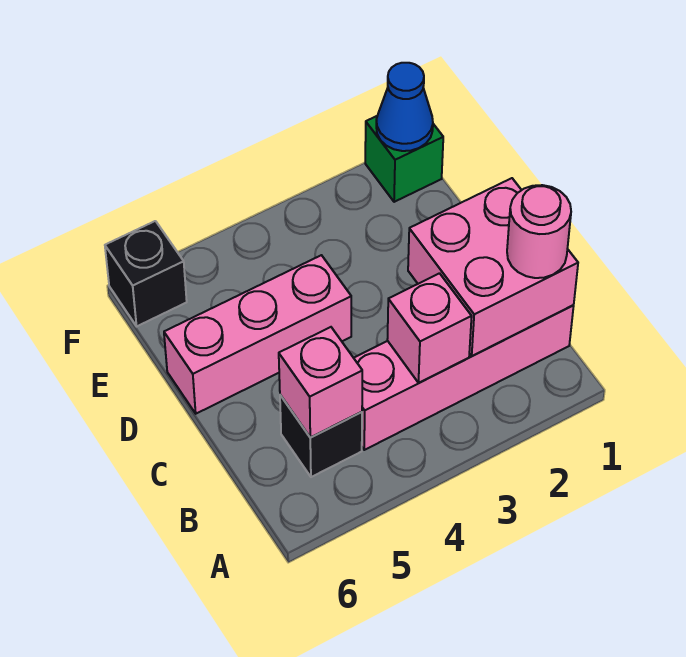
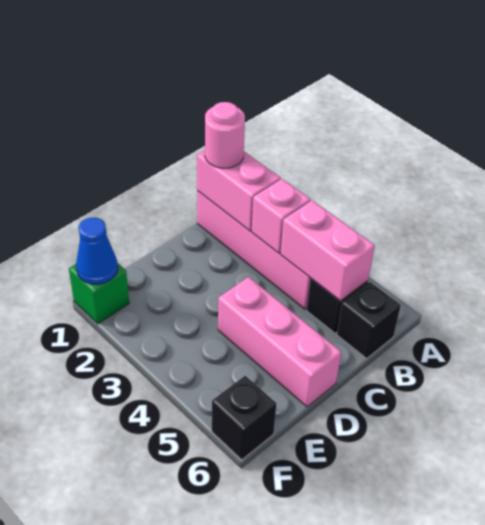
pink 2x2 brick [408,178,578,356] -> pink 1x2 brick [197,150,281,231]
pink 1x1 brick [279,327,362,437] -> pink 1x2 brick [280,200,375,301]
none -> black 1x1 brick [337,282,401,359]

